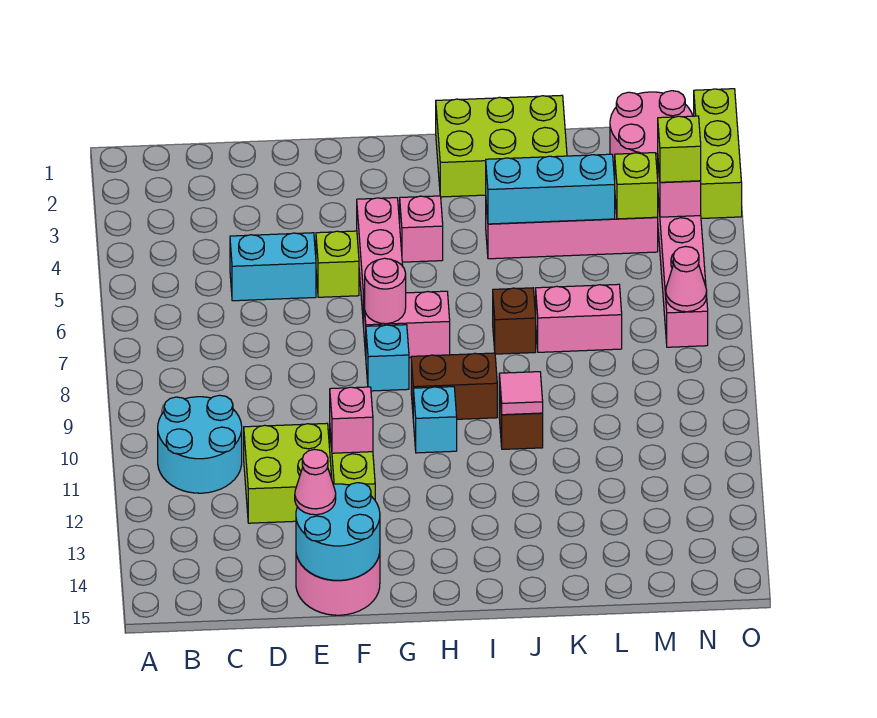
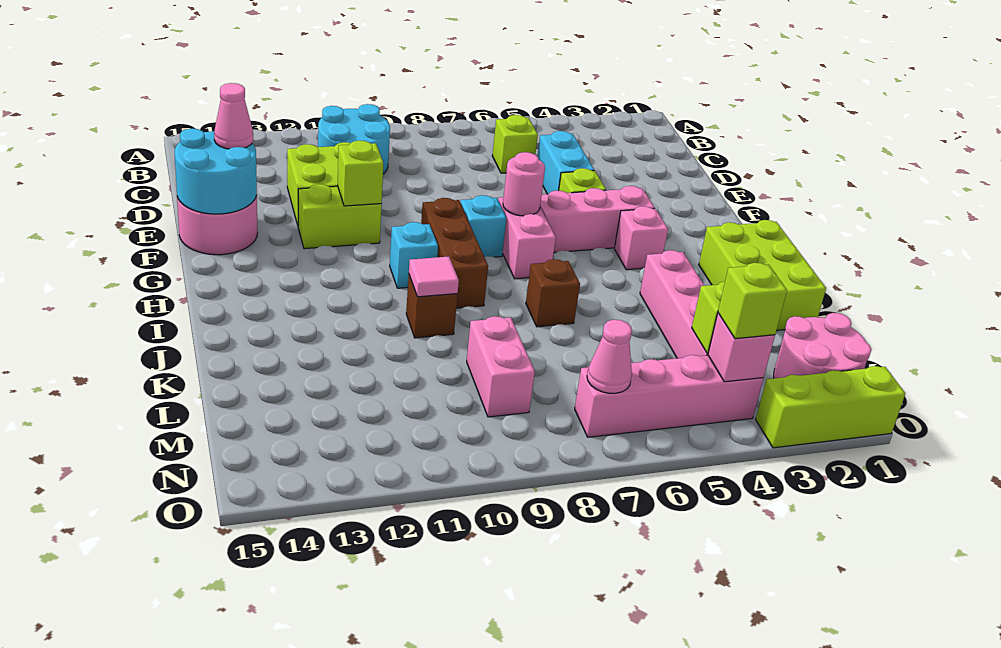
none -> lime 1x1 brick [492,115,538,173]
pink 1x1 brick [330,387,373,453] -> lime 1x1 brick [338,140,383,206]
brown 1x2 brick [411,353,497,419] -> brown 1x3 brick [421,198,488,308]
cyan 1x3 brick [486,154,615,224] -> none
pink 1x2 brick [536,284,622,352] -> pink 1x2 brick moved to [467,316,535,417]

